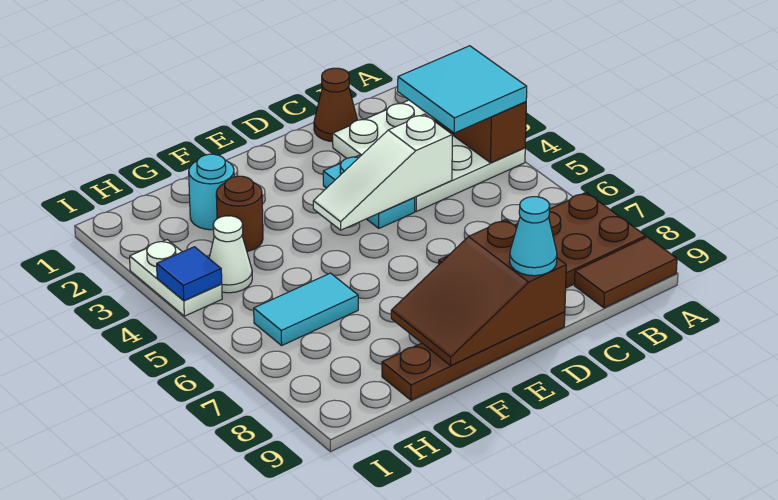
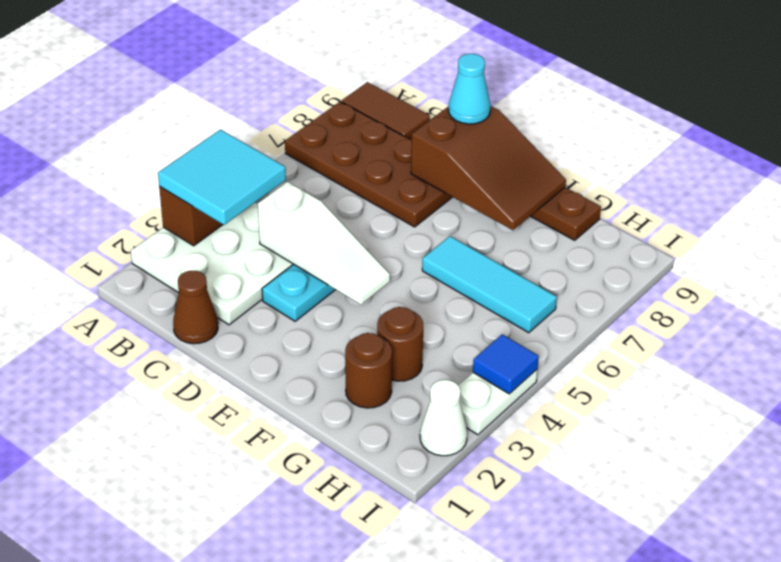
cyan 1x1 round brick [189,154,234,230] -> brown 1x1 round brick [345,333,392,408]
cyan 1x2 tile [254,273,358,345] -> cyan 1x3 tile [422,236,557,333]
white 1x1 cone [209,216,252,293] -> white 1x1 cone moved to [420,380,467,456]

